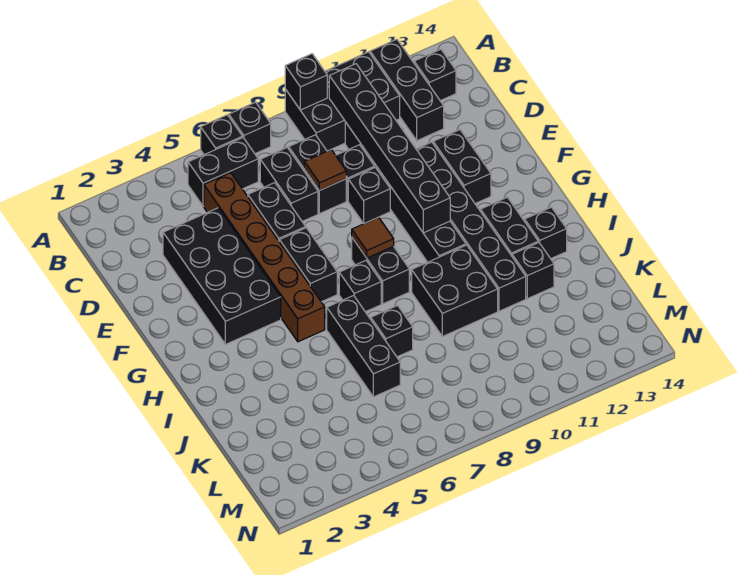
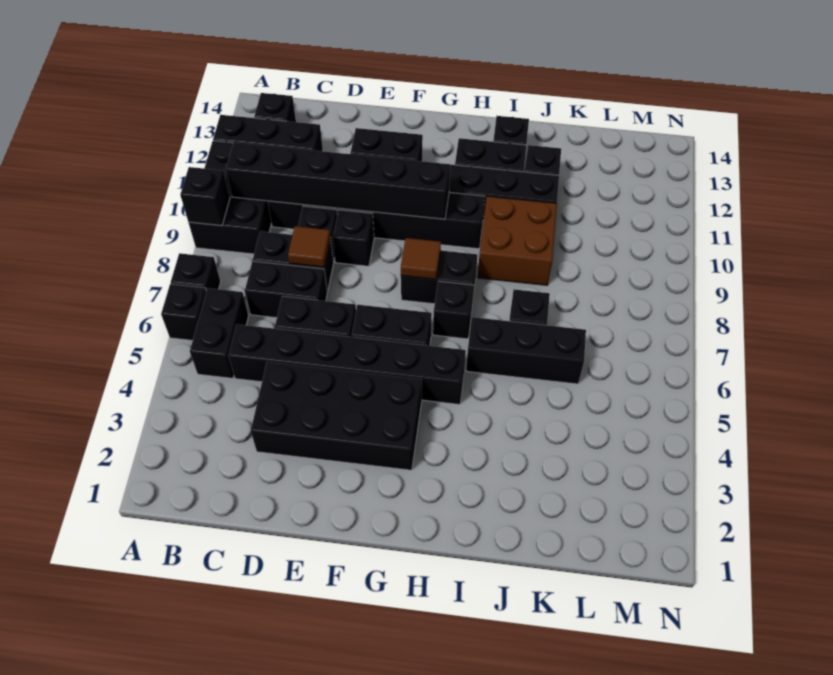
brown 1x6 brick [204,173,325,342] -> black 1x6 brick [228,324,466,405]
black 2x2 brick [412,245,498,337] -> brown 2x2 brick [478,196,557,285]

